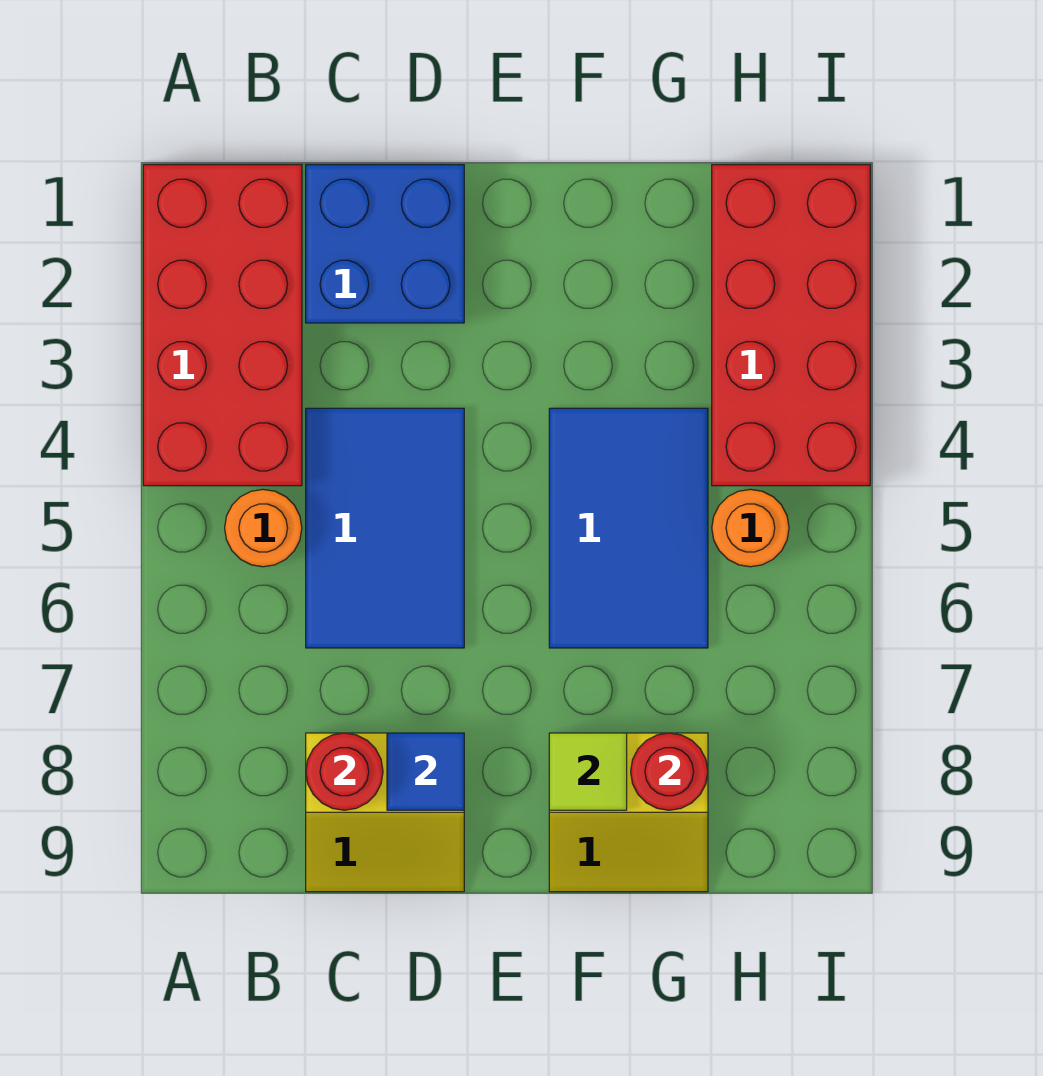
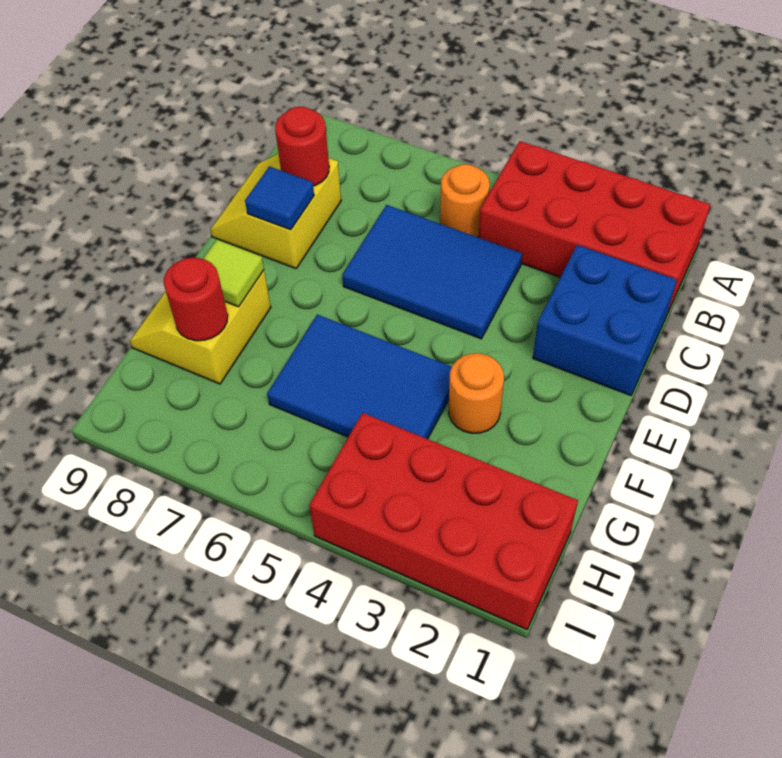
orange 1x1 round brick [712,489,789,567] -> orange 1x1 round brick moved to [449,353,504,433]

